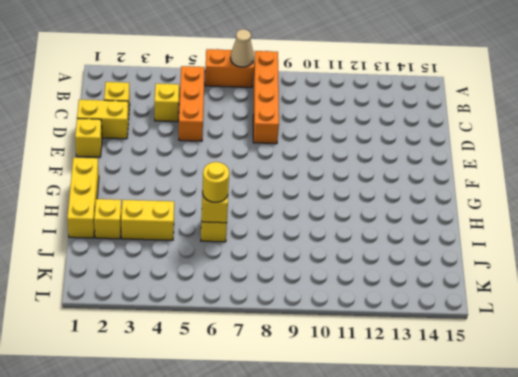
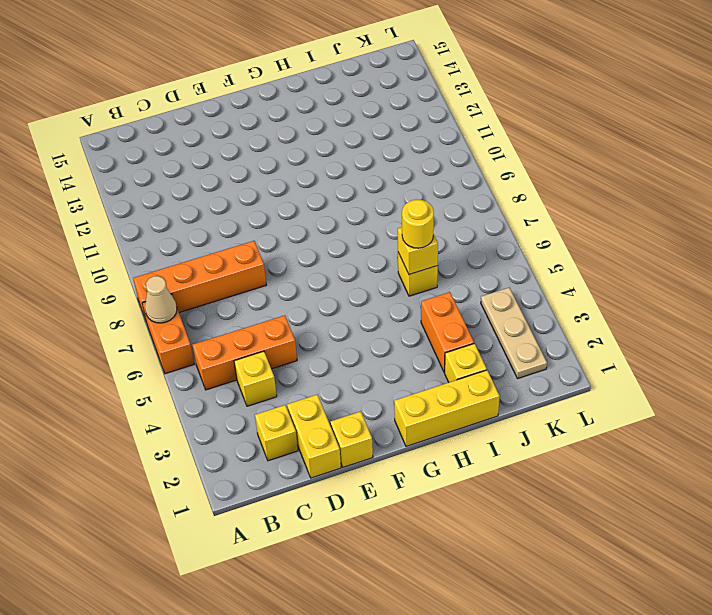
yellow 1x2 brick [121,200,174,240] -> orange 1x2 brick [421,292,474,372]
none -> tan 1x3 plate [481,288,547,379]

